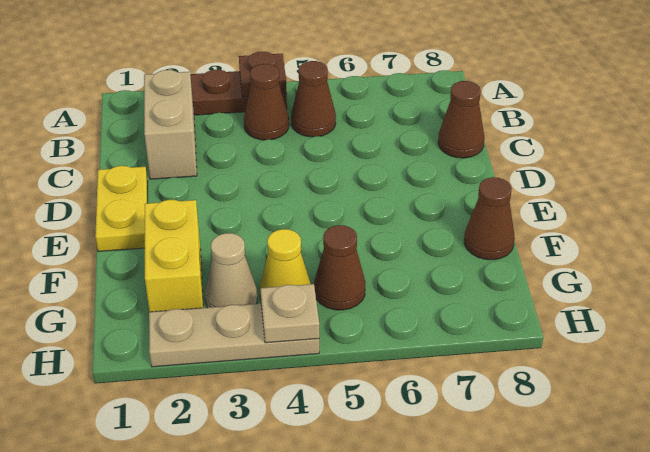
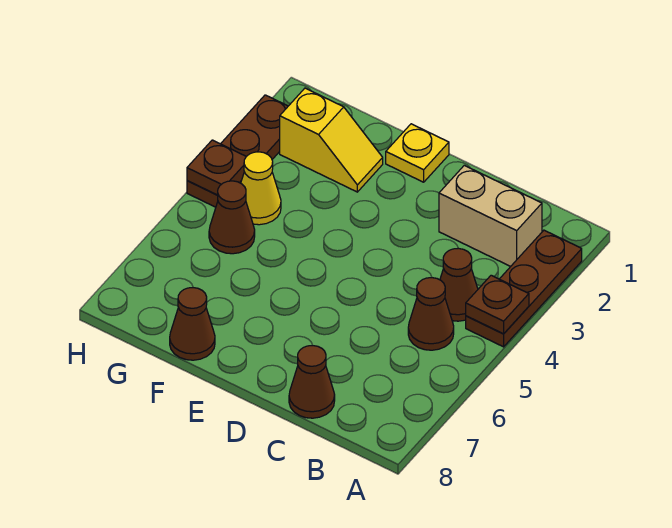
yellow 1x2 plate [95,166,148,252] -> yellow 1x1 plate [386,124,449,182]
yellow 1x2 brick [145,200,203,312] -> yellow 1x2 slope [280,88,383,192]
tan 1x1 cone [205,233,257,308] -> none
tan 1x3 plate [149,304,319,367] -> brown 1x3 plate [187,95,288,207]
tan 1x1 plate [261,284,319,343] -> brown 1x1 plate [187,140,246,195]

